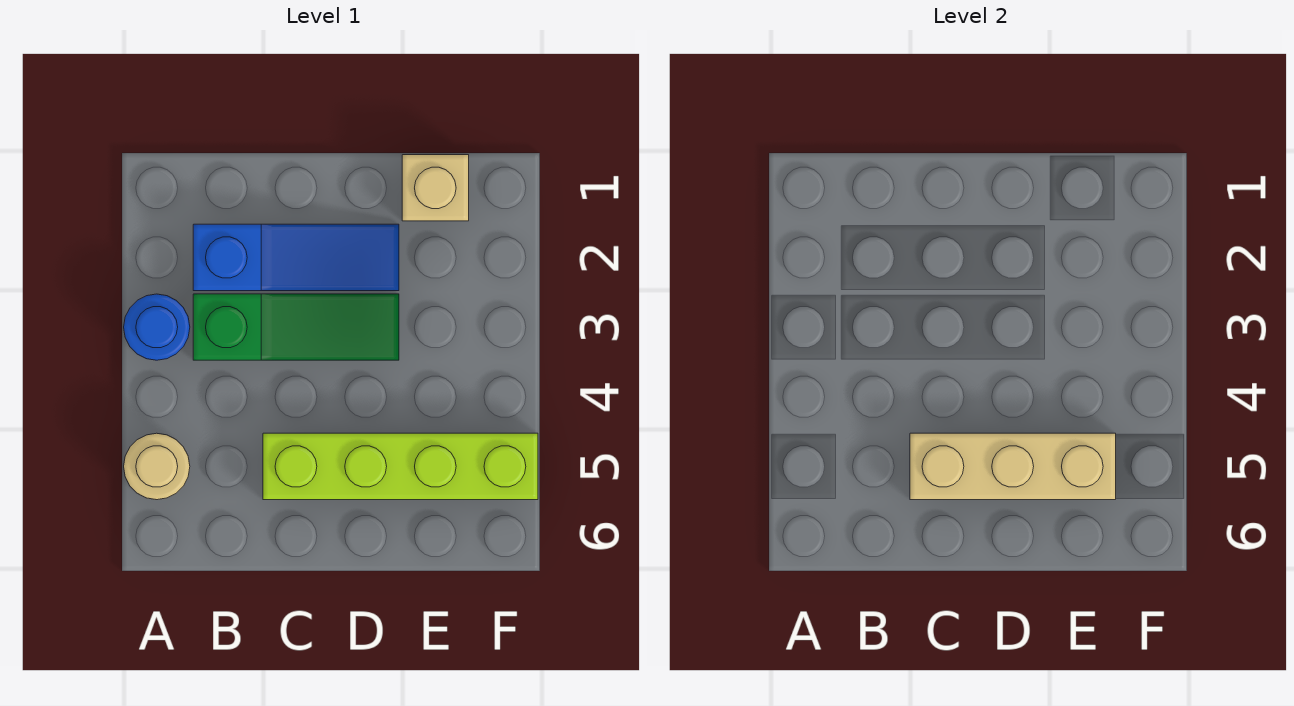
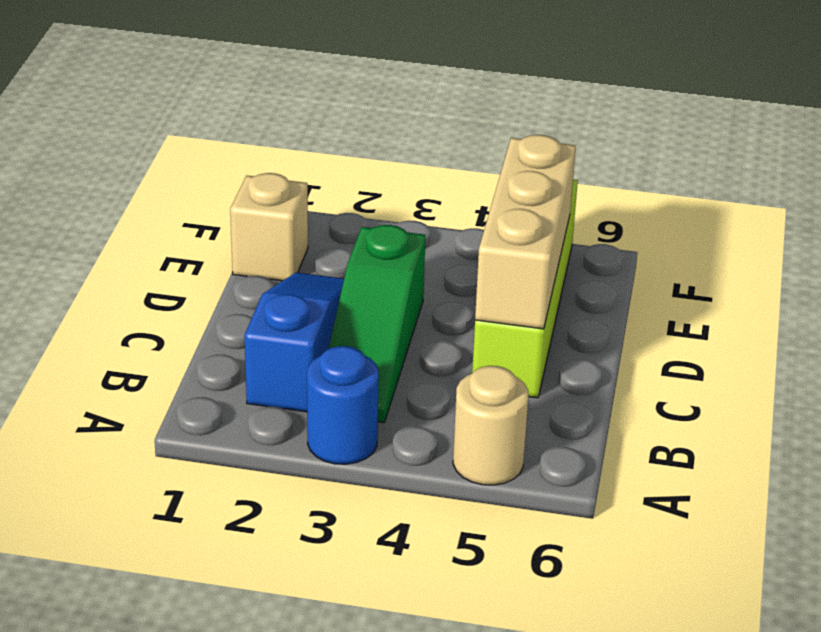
green 1x3 slope [193,294,399,360] -> green 1x3 slope turned to [329,225,425,422]

